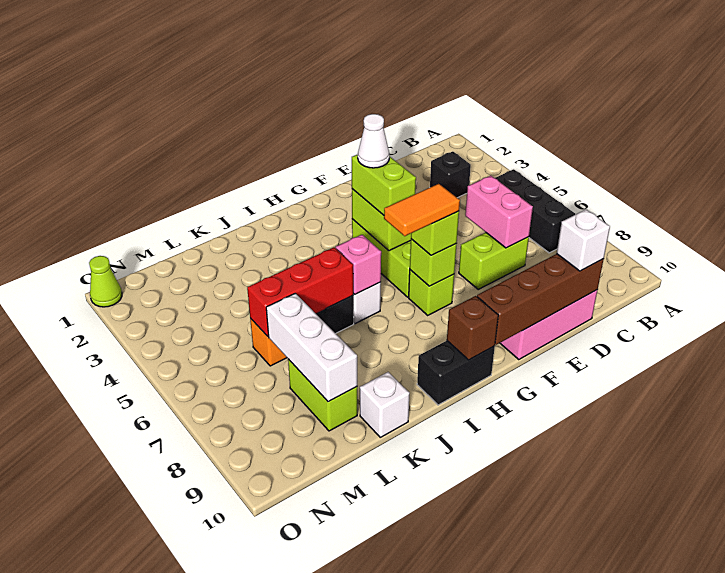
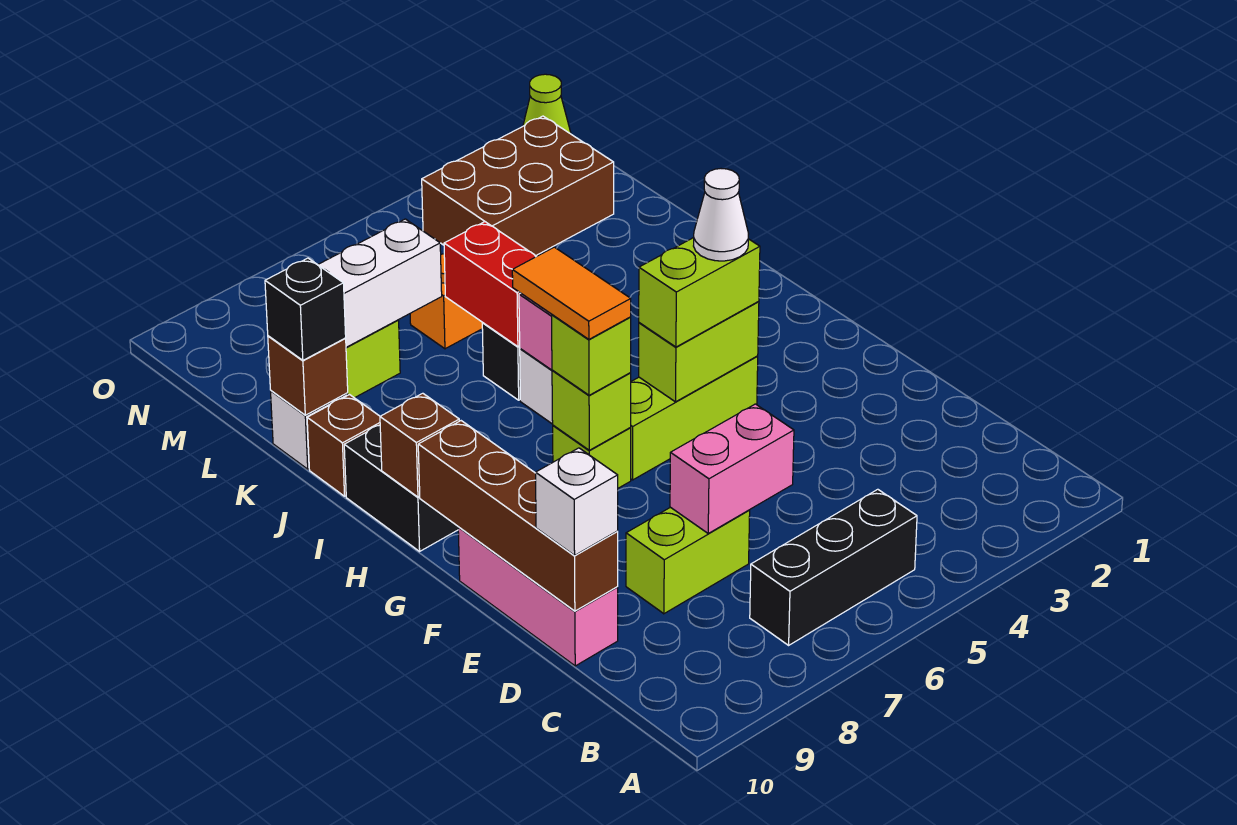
black 1x1 brick [430,151,471,198] -> black 1x1 brick moved to [265,258,346,360]
lime 1x2 brick [459,233,529,289] -> lime 1x2 brick turned to [626,507,750,614]
red 1x3 brick [247,248,353,336] -> red 1x2 brick [444,222,536,347]
none -> brown 1x1 brick [307,395,380,496]
none -> brown 1x1 brick [268,336,348,415]
none -> brown 2x3 brick [422,116,614,256]

